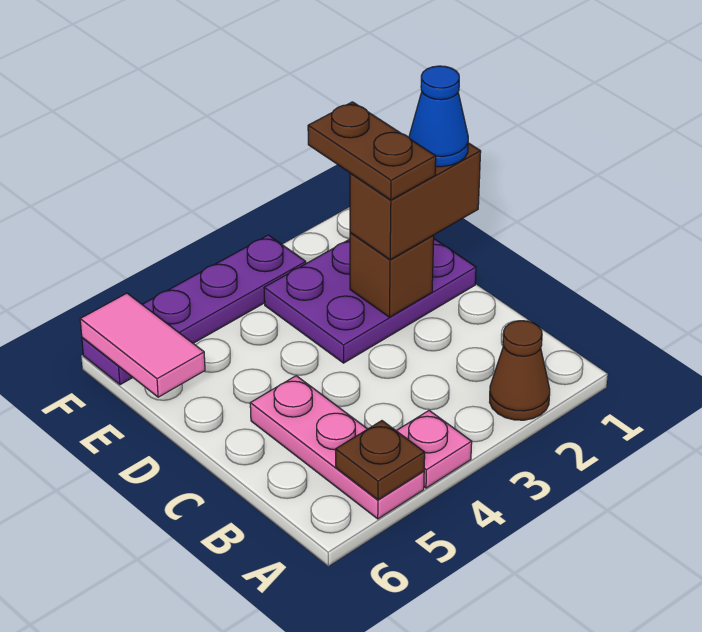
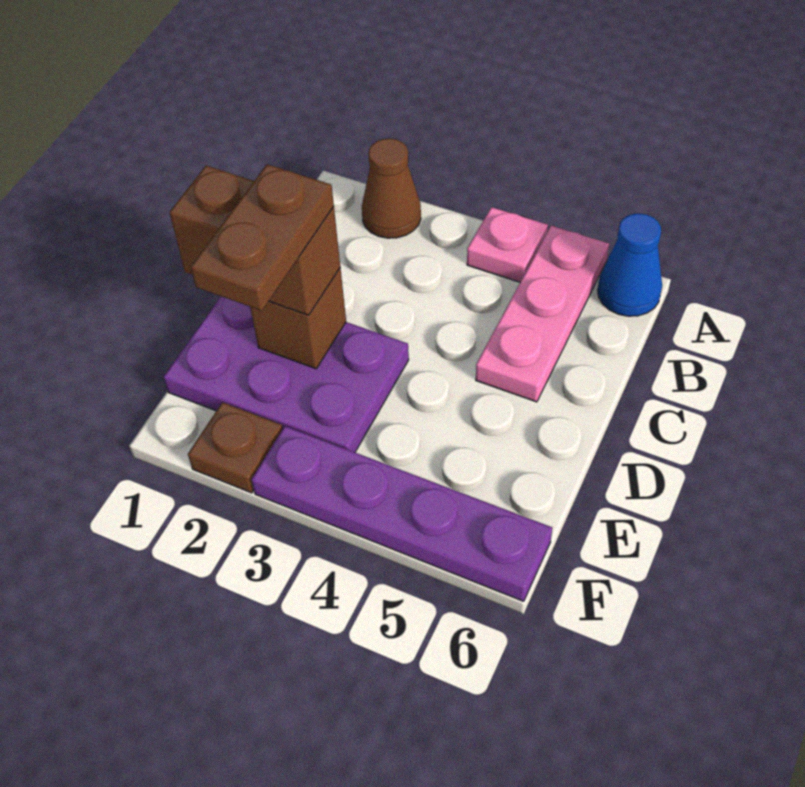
brown 1x1 plate [336,421,425,500] -> brown 1x1 plate moved to [188,402,283,493]
blue 1x1 cone [409,66,468,167] -> blue 1x1 cone moved to [597,213,662,316]
pink 1x2 tile [80,293,205,397] -> none

